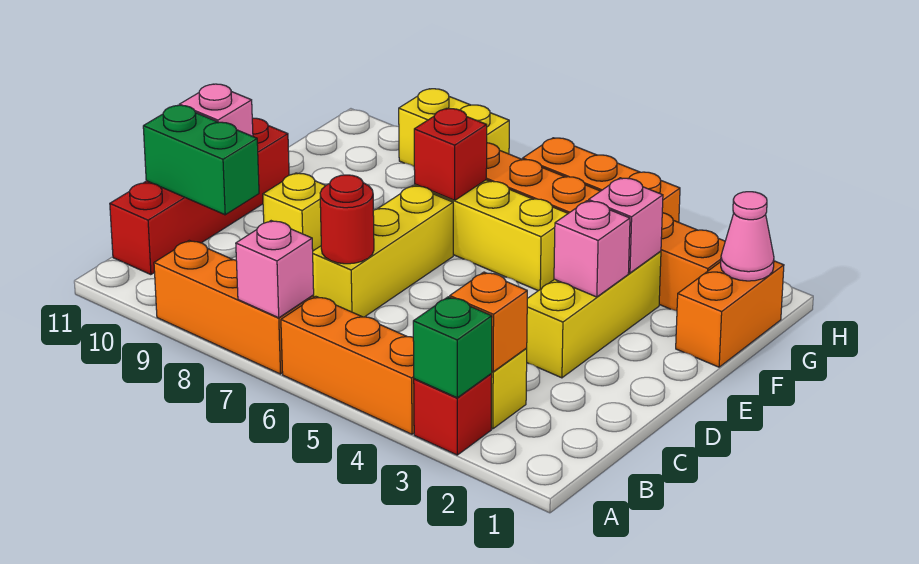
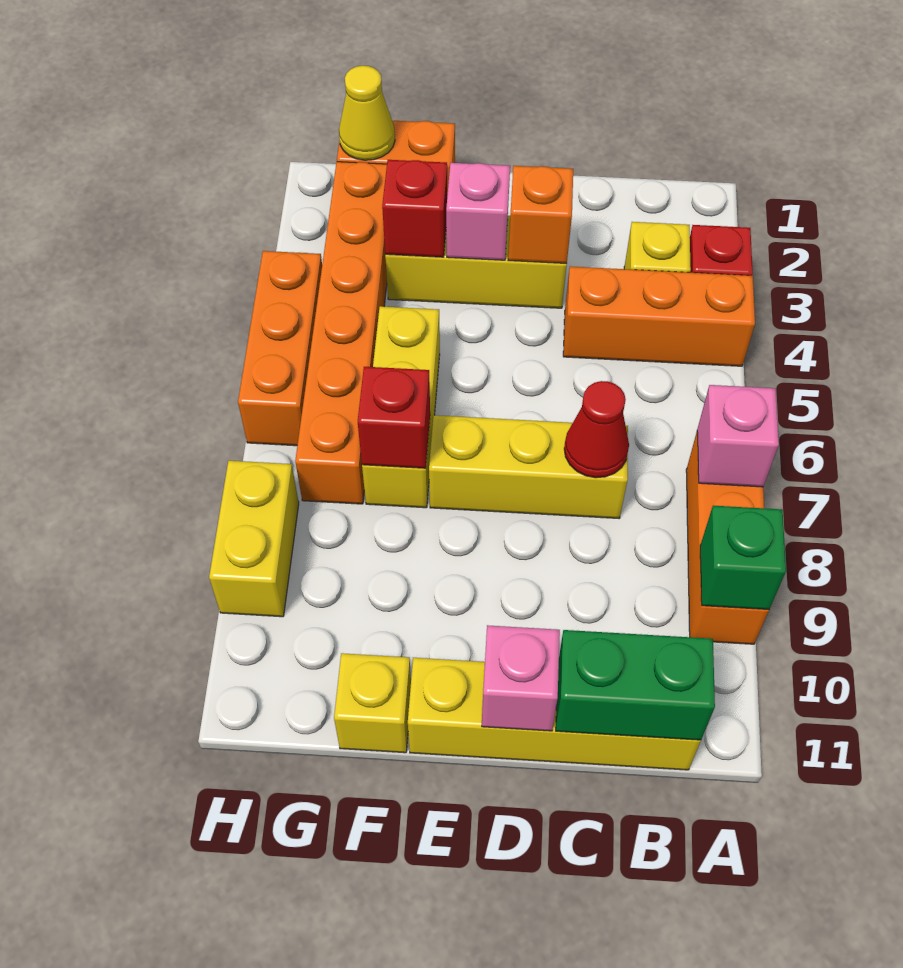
green 1x1 brick [413,297,492,398] -> green 1x1 brick moved to [700,506,786,609]
orange 1x3 brick [281,296,414,434] -> orange 1x3 brick turned to [563,266,755,366]
orange 1x1 brick [450,272,527,372] -> orange 1x1 brick moved to [508,166,573,263]
red 1x4 brick [110,118,289,275] -> yellow 1x4 brick [408,658,701,770]
red 1x1 round brick [320,175,374,264] -> red 1x1 cone [564,381,629,478]
green 1x2 brick [143,105,259,215] -> green 1x2 brick turned to [556,630,715,740]
yellow 1x1 brick [263,173,326,251] -> yellow 1x1 brick moved to [334,653,411,753]
pink 1x1 brick [589,178,663,273] -> red 1x1 brick [382,160,447,257]
pink 1x1 cone [721,192,774,281] -> yellow 1x1 cone [339,66,395,160]

